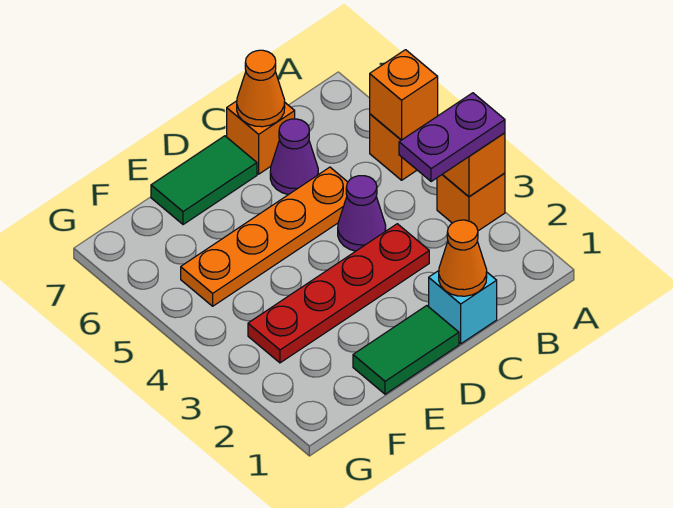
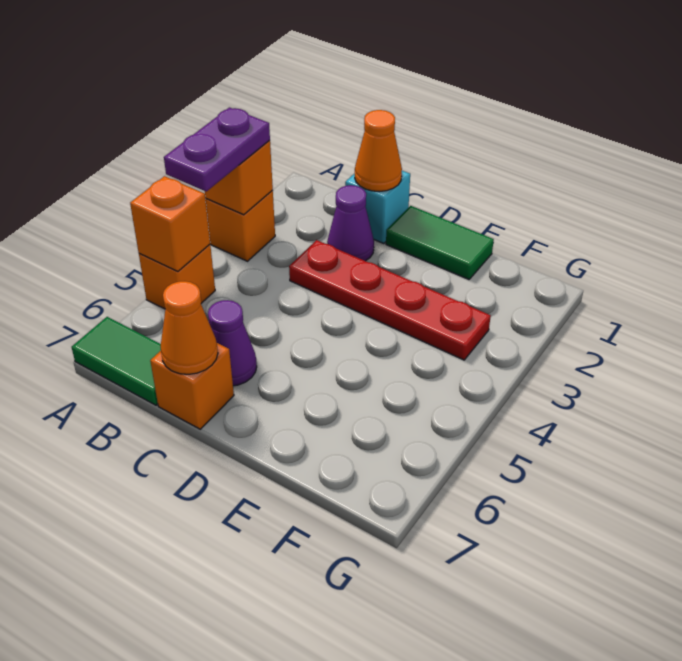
purple 1x2 plate [399,93,505,182] -> purple 1x2 plate turned to [164,107,270,191]
purple 1x1 cone [338,176,386,251] -> purple 1x1 cone moved to [327,185,374,261]
orange 1x4 plate [181,167,348,306] -> none
green 1x2 tile [151,136,257,225] -> green 1x2 tile moved to [72,317,161,405]

